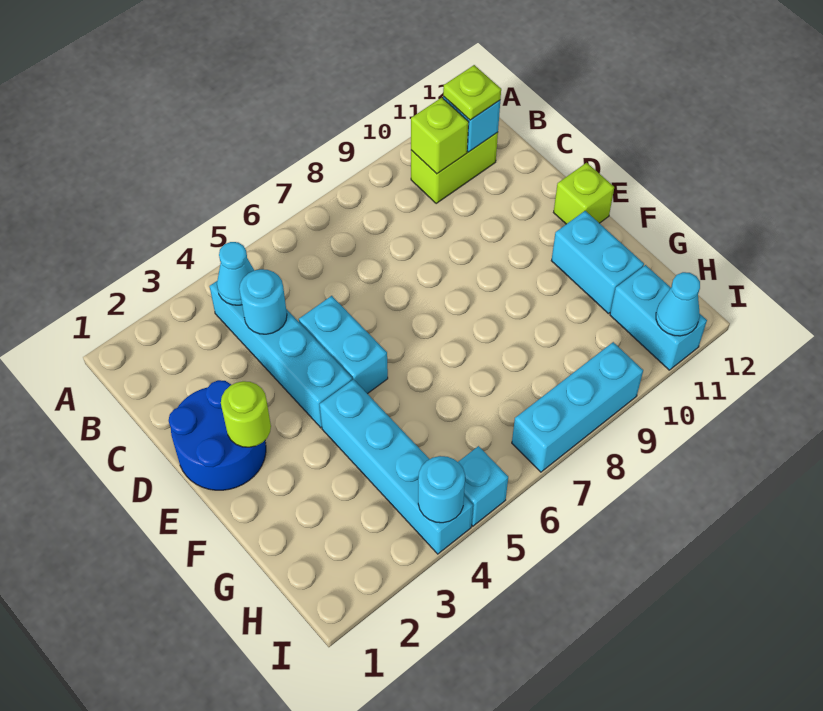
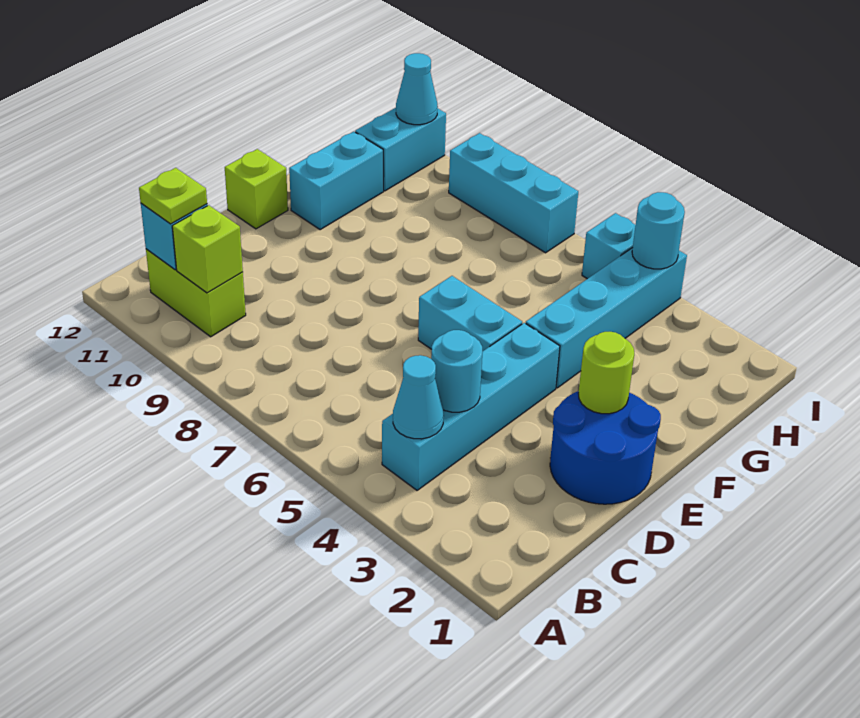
cyan 1x2 brick [299,296,388,394] -> cyan 1x2 brick turned to [418,276,522,351]

